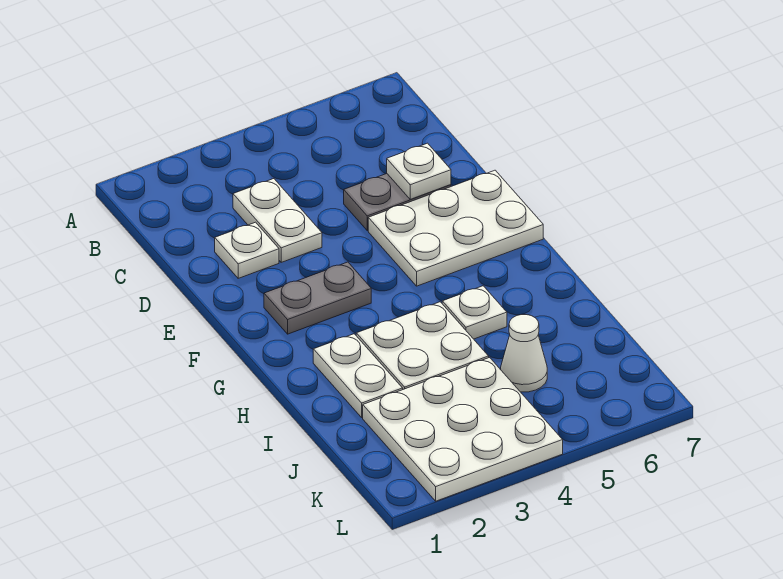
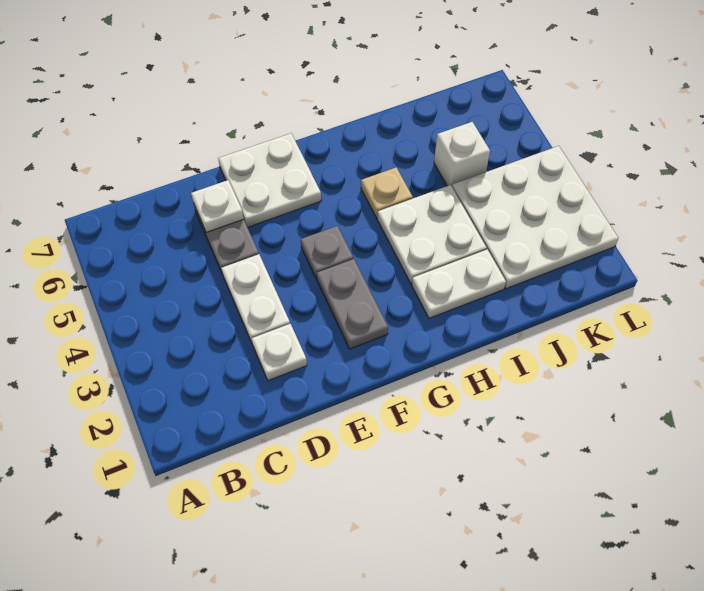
white 1x2 plate [233,179,322,262] -> white 1x2 plate turned to [221,254,290,343]
white 2x3 plate [368,170,543,286] -> white 2x2 plate [218,133,321,227]
none -> grey 1x1 plate [301,226,353,279]
white 1x1 plate [442,286,507,339] -> tan 1x1 plate [361,167,413,218]
white 1x1 cone [501,315,547,392] -> white 1x1 brick [434,122,490,186]

